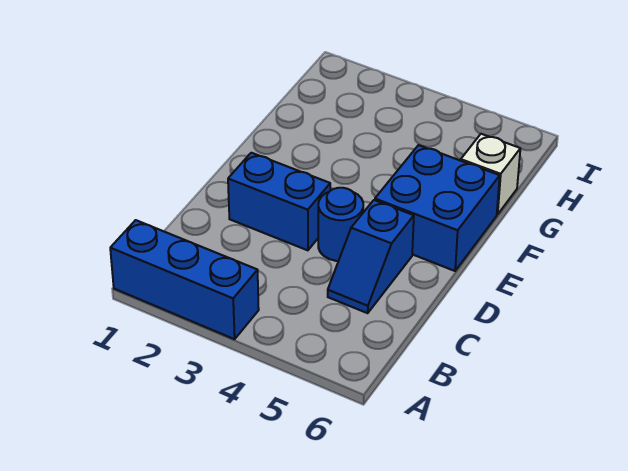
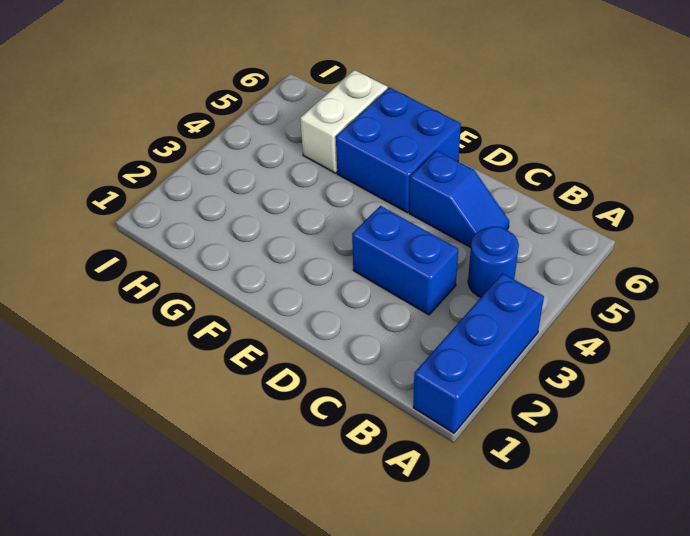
blue 1x2 brick [228,153,330,250] -> blue 1x2 brick turned to [352,206,458,315]
blue 1x1 round brick [318,188,363,261] -> blue 1x1 round brick moved to [468,227,519,297]
white 1x1 brick [461,134,520,215] -> white 1x2 brick [300,70,388,173]

